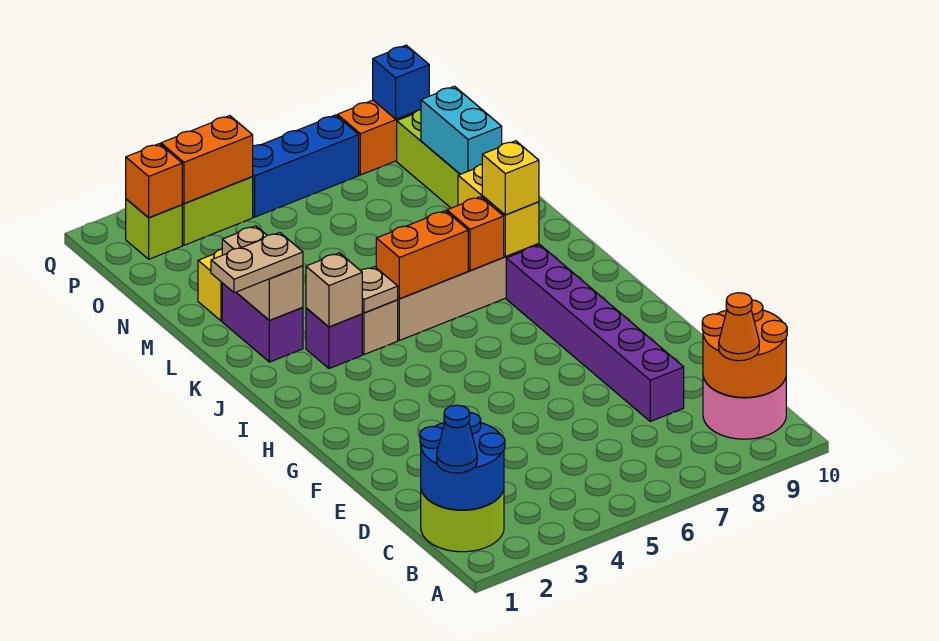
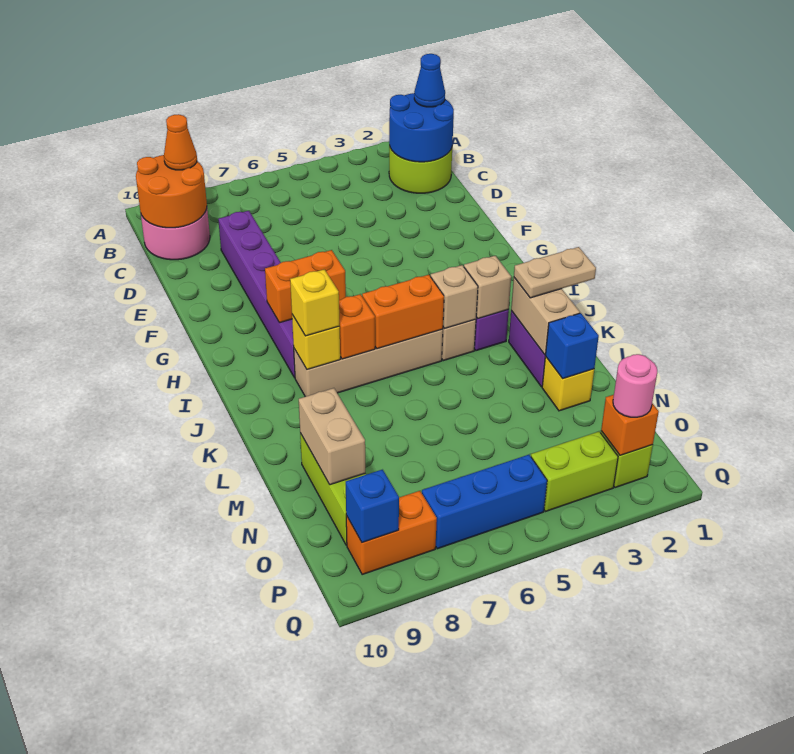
tan 1x1 plate [361,267,398,313] -> tan 1x1 brick [430,265,478,329]
yellow 1x2 brick [458,164,539,256] -> yellow 1x1 brick [292,315,340,370]
none -> blue 1x1 brick [545,313,599,379]
cyan 1x2 brick [421,86,502,174] -> tan 1x2 brick [299,388,365,485]
none -> pink 1x1 round brick [613,354,657,417]
orange 1x2 brick [161,116,253,204] -> orange 1x2 brick moved to [265,250,346,323]

